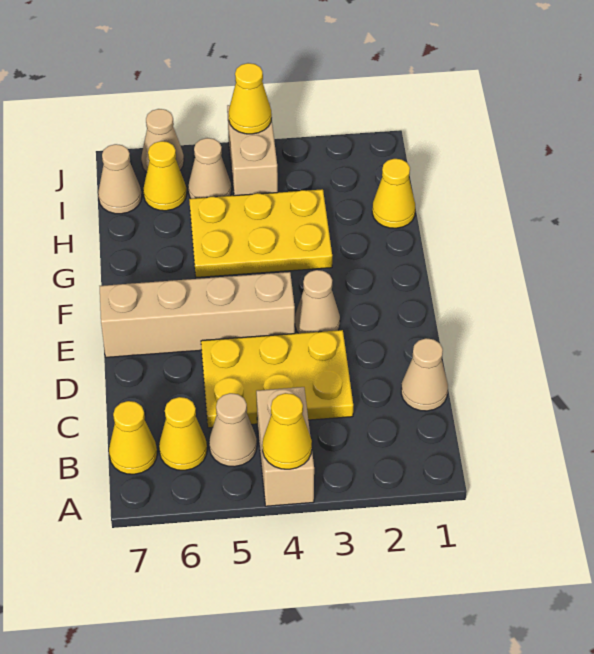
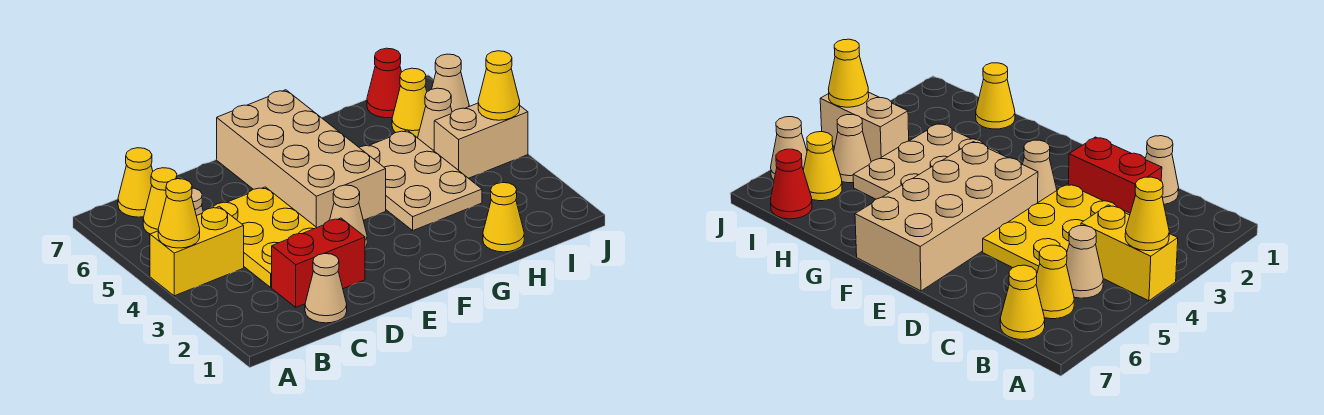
tan 1x2 brick [256,387,314,506] -> yellow 1x2 brick [150,207,244,296]
none -> red 1x2 brick [272,218,365,307]
tan 1x4 brick [100,272,295,357] -> tan 2x4 brick [217,90,386,227]
yellow 2x3 plate [189,189,332,278] -> tan 2x3 plate [359,130,482,230]
tan 1x1 cone [98,144,142,214] -> red 1x1 cone [367,48,401,118]

